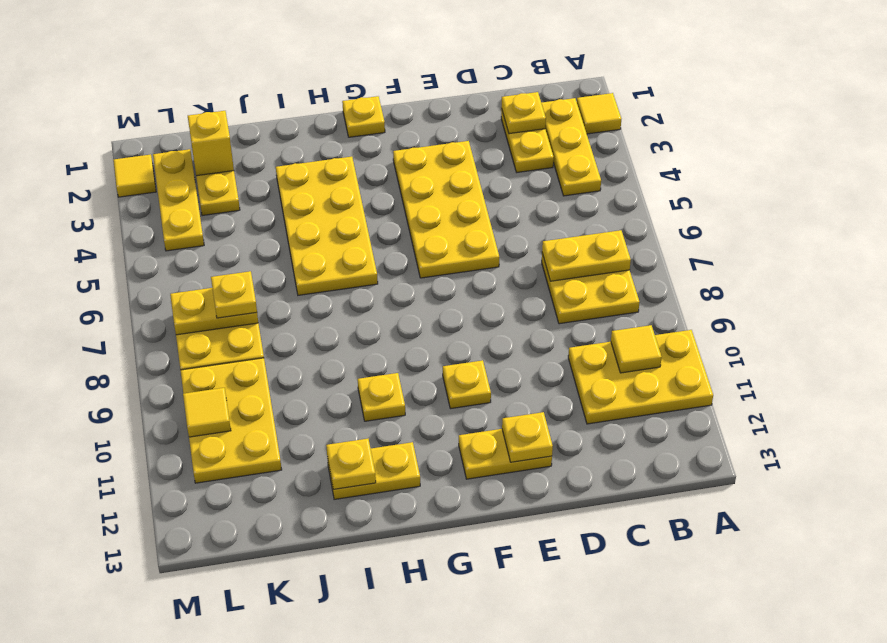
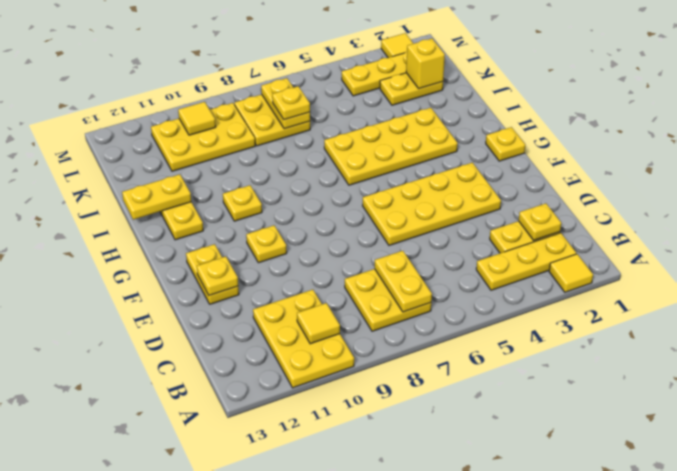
yellow 1x1 plate [326,439,376,489] -> yellow 1x2 plate [122,174,191,220]

